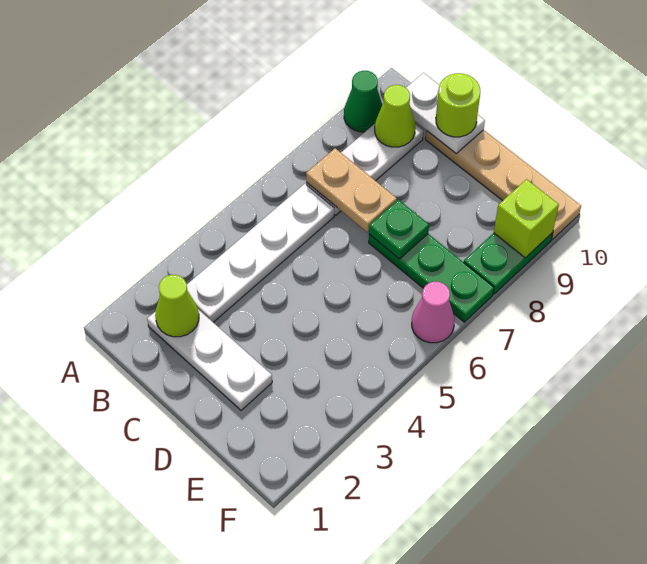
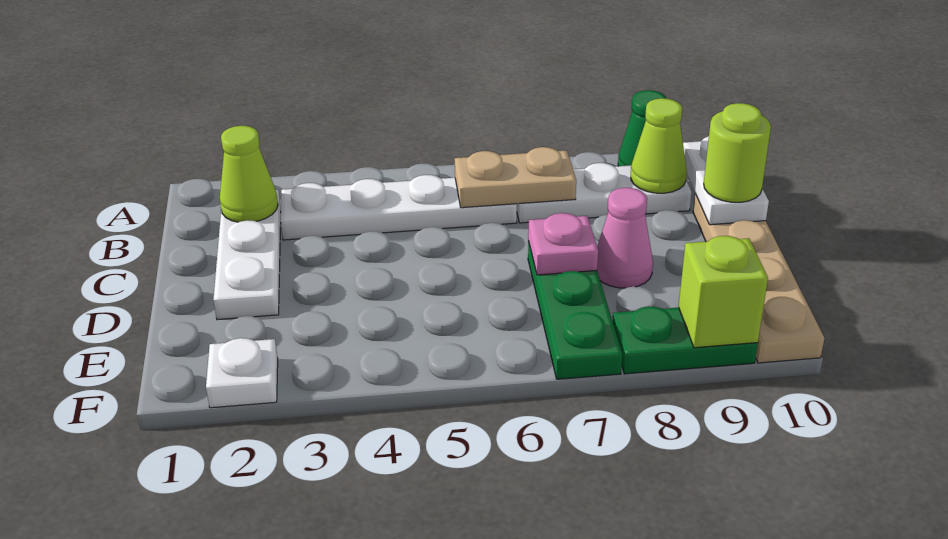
tan 1x2 plate [306,148,397,232] -> tan 1x2 plate turned to [455,147,576,208]
green 1x1 plate [369,200,429,259] -> pink 1x1 plate [528,213,598,275]
none -> white 1x1 plate [206,338,278,408]
pink 1x1 cone [412,281,454,343] -> pink 1x1 cone moved to [597,188,653,288]

